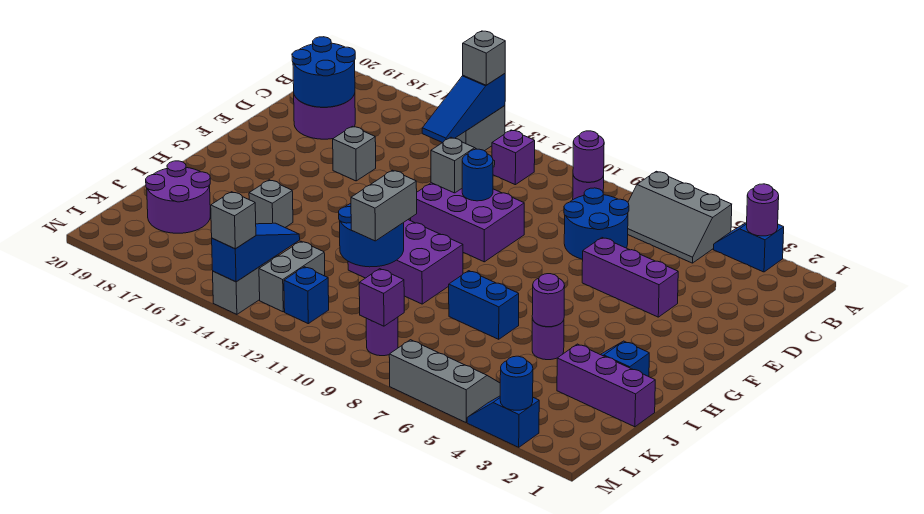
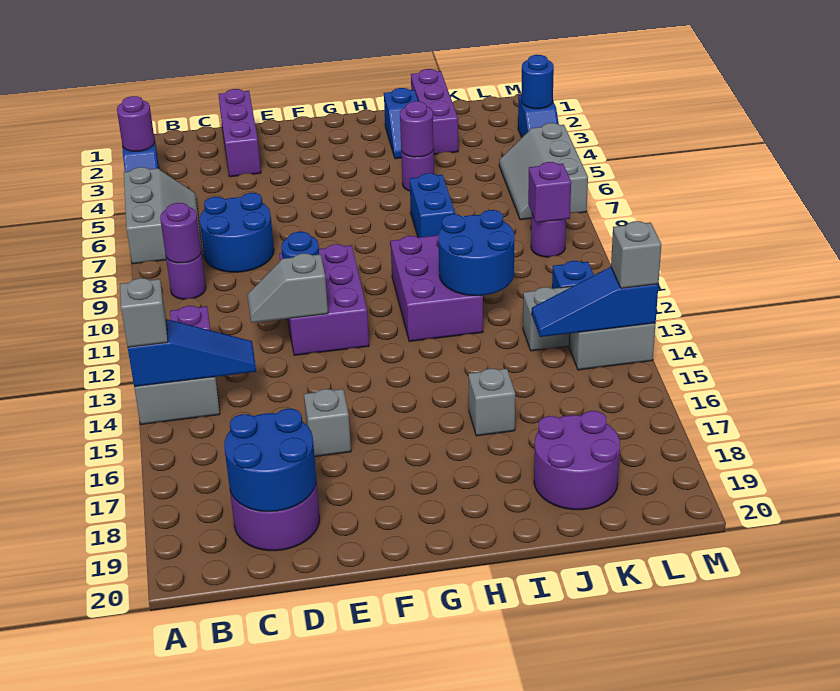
purple 1x3 brick [582,238,678,317] -> purple 1x3 brick moved to [218,89,261,177]
grey 1x2 brick [351,170,417,241] -> none

